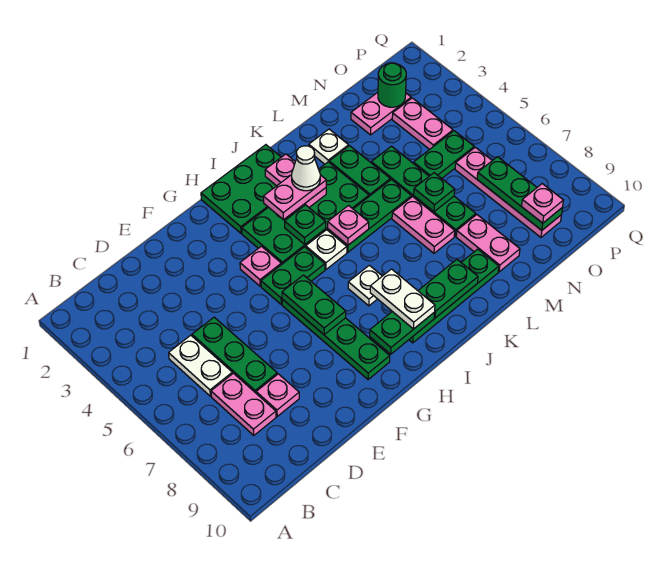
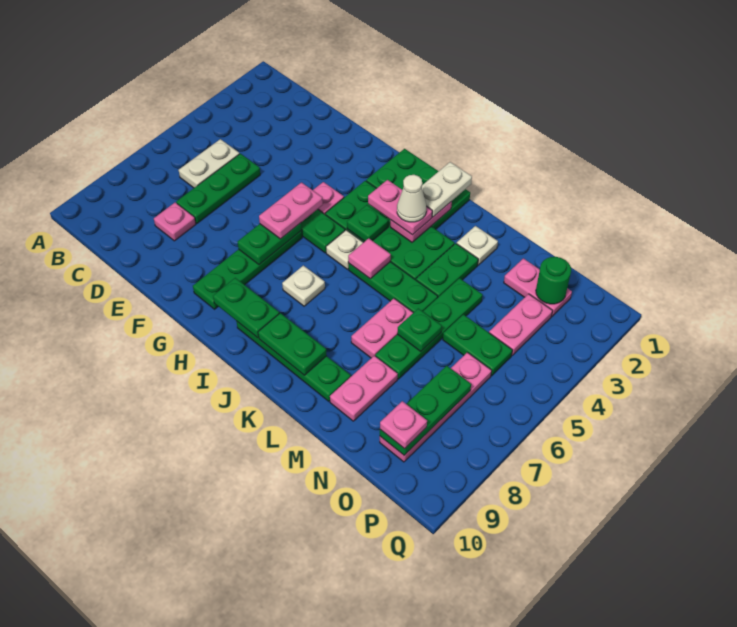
pink 1x2 plate [211,373,276,435] -> pink 1x2 plate moved to [259,183,323,239]
white 1x2 plate [370,269,435,329] -> white 1x2 plate moved to [422,162,472,217]
pink 1x1 plate [328,206,369,245] -> pink 1x1 tile [348,238,391,279]

